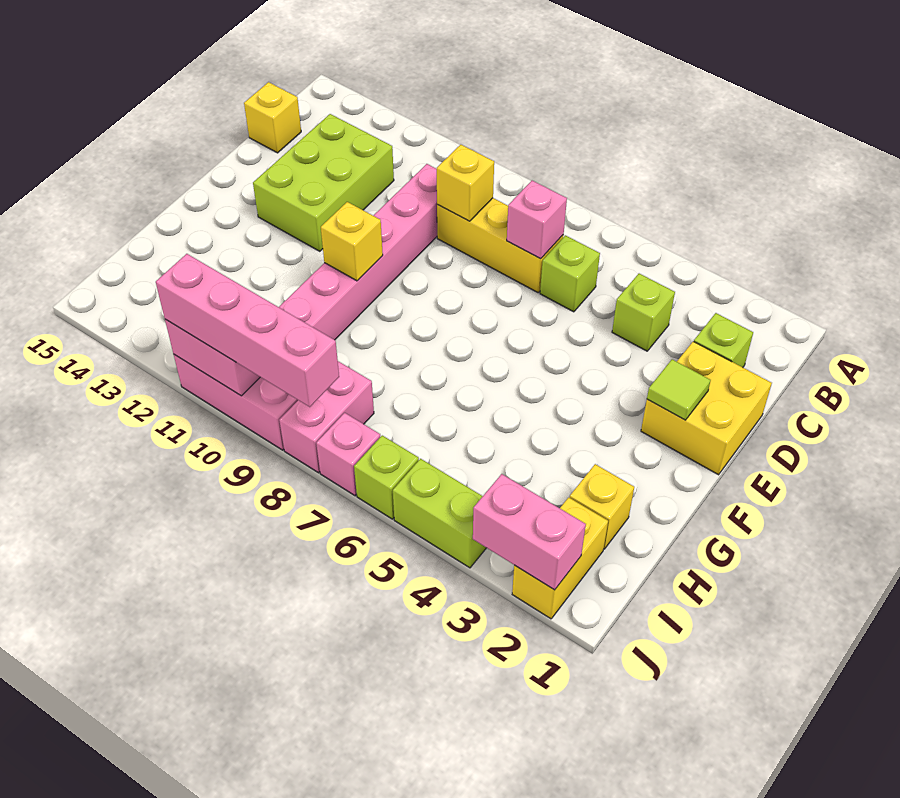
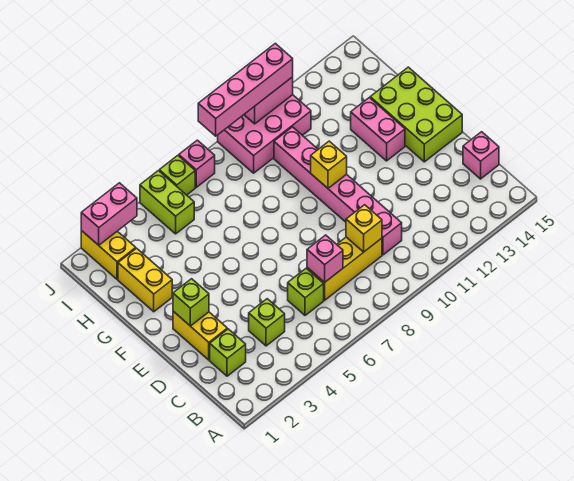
lime 2x3 brick [253,114,394,251] -> lime 2x3 brick moved to [370,67,462,162]
yellow 1x1 brick [244,82,301,153] -> pink 1x1 brick [463,132,499,179]
yellow 2x2 brick [641,342,772,475] -> yellow 1x2 brick [173,311,227,360]
lime 1x1 tile [647,359,711,420] -> lime 1x1 brick [173,279,209,326]
yellow 1x1 brick [570,464,634,549] -> yellow 1x2 brick [118,248,172,312]
pink 1x2 brick [279,361,374,473] -> pink 1x2 brick moved to [351,98,405,161]
lime 1x2 brick [393,459,486,568] -> lime 1x2 brick turned to [140,171,194,234]

